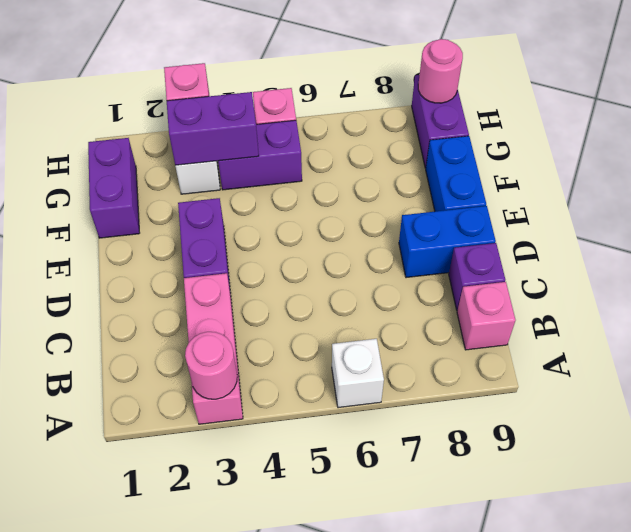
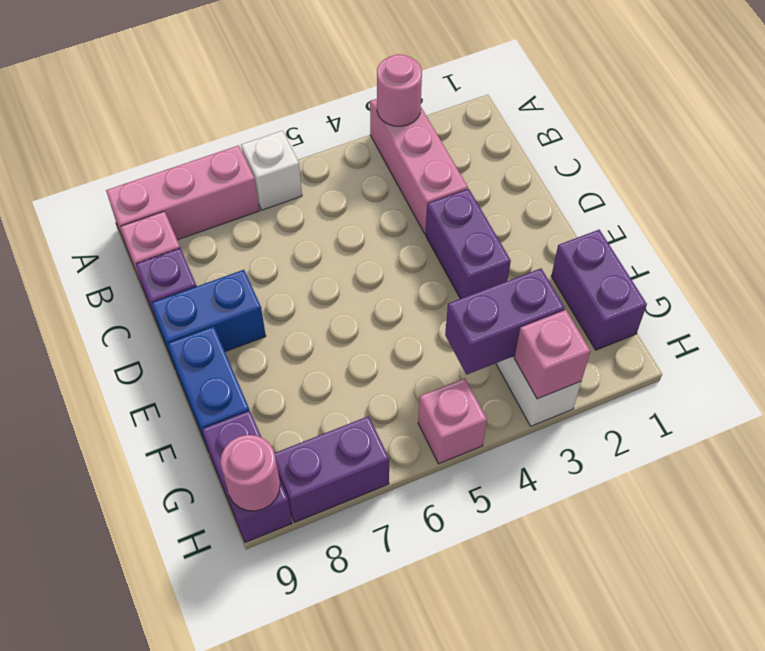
none -> pink 1x3 brick [106,145,259,253]
purple 1x2 brick [218,120,302,190] -> purple 1x2 brick moved to [274,416,389,522]

